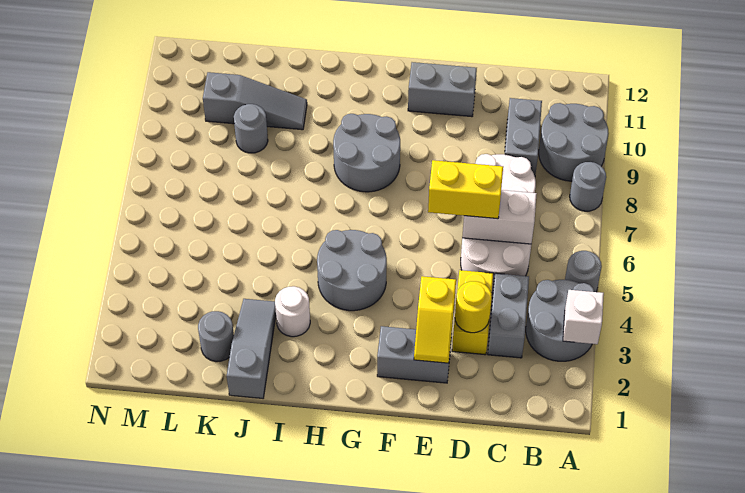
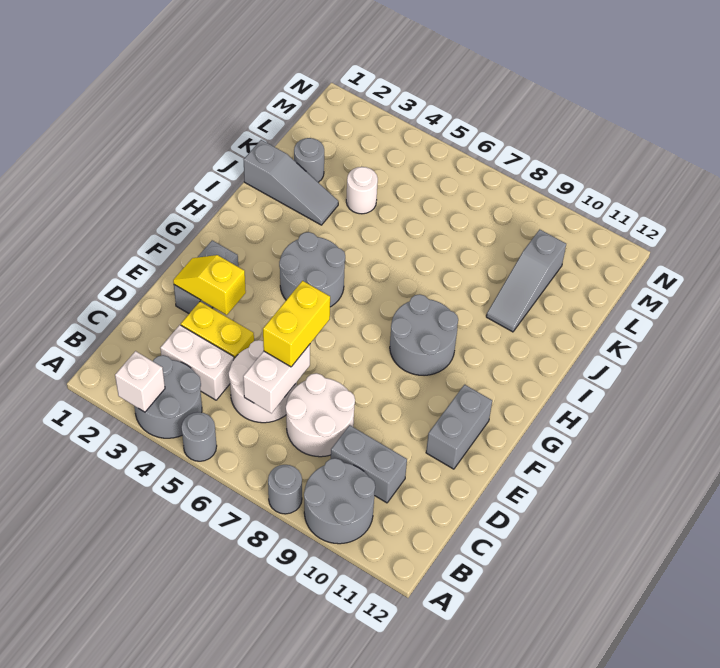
grey 1x2 brick [488,273,529,358] -> white 1x2 brick [160,325,234,400]
yellow 1x1 round brick [455,281,492,333] -> none
white 1x1 round brick [275,286,310,337] -> white 1x1 round brick moved to [346,167,378,214]
grey 1x1 round brick [234,104,268,153] -> none

